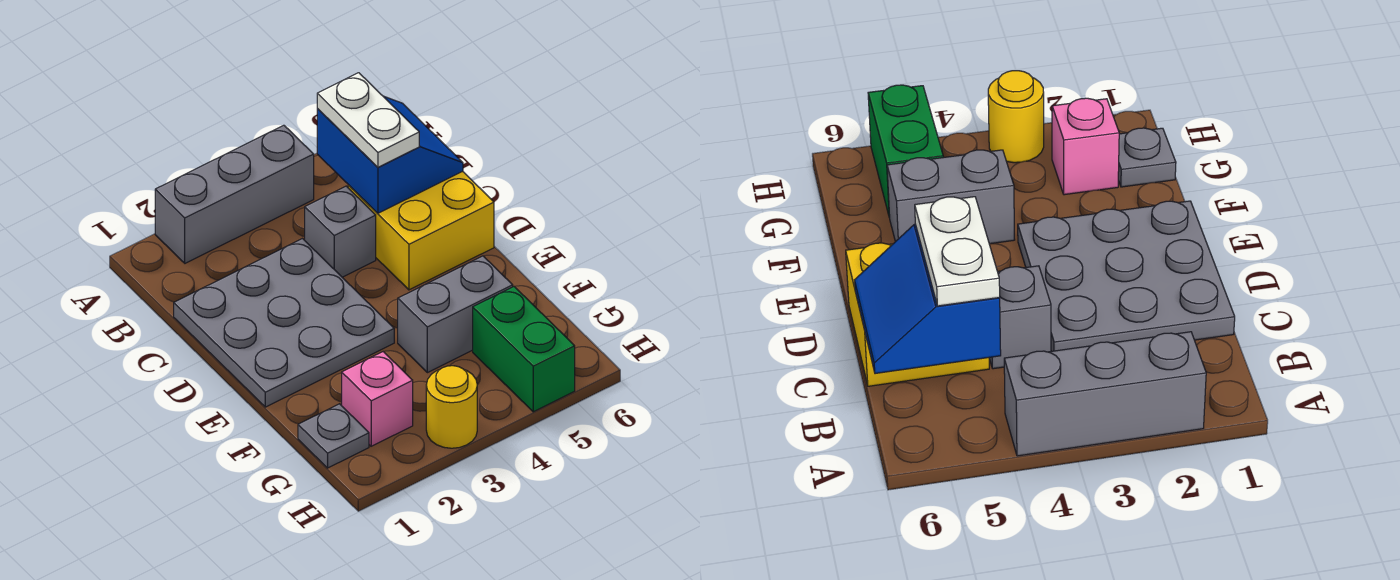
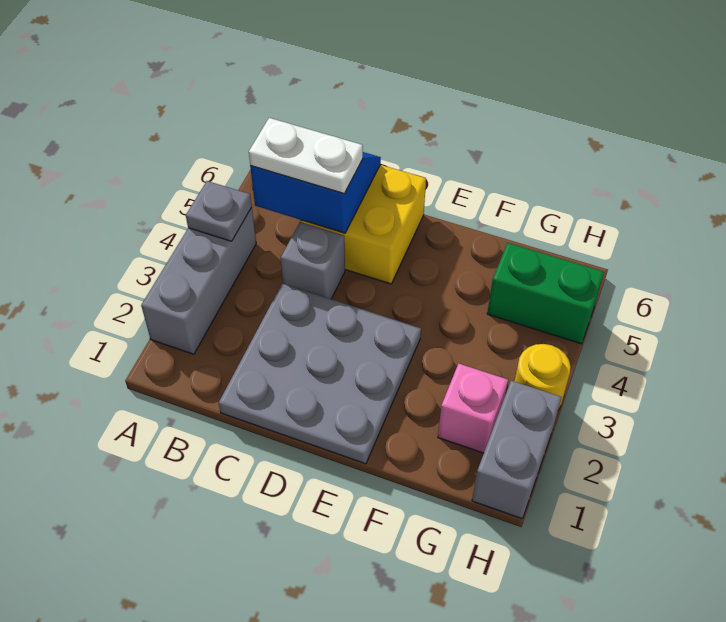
grey 1x2 brick [398,256,513,373] -> grey 1x2 brick moved to [472,381,562,519]
grey 1x1 plate [298,404,369,468] -> grey 1x1 plate moved to [186,181,252,241]

